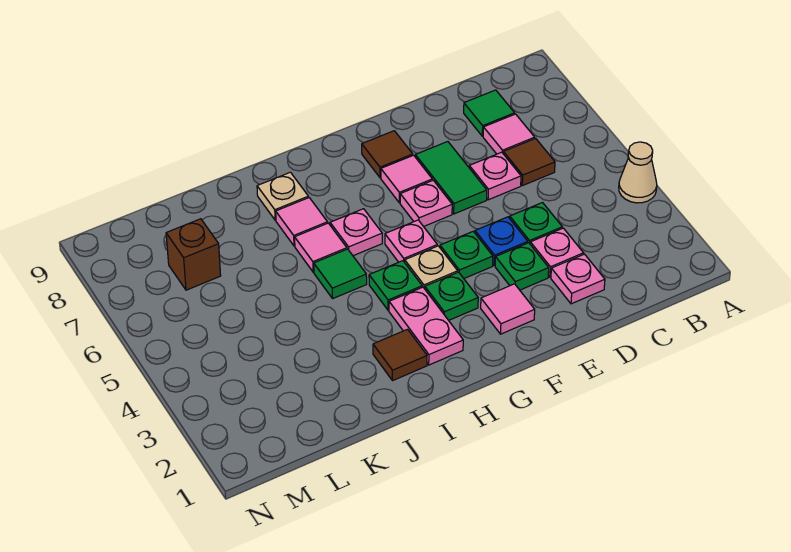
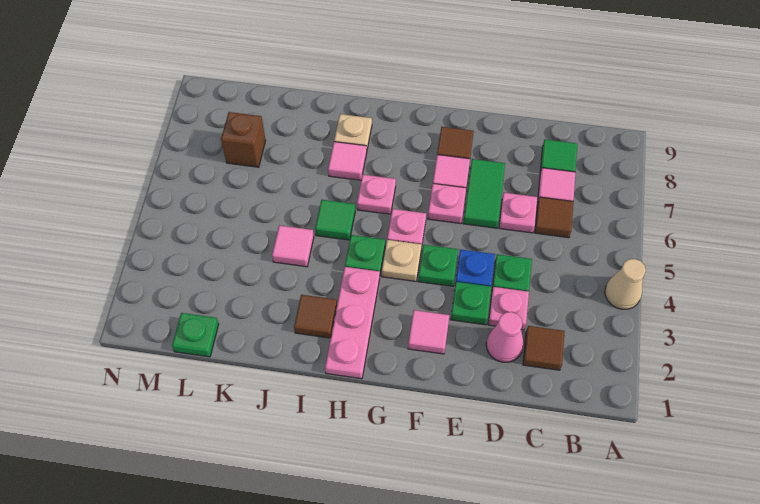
none -> brown 1x1 tile [523,326,565,370]
pink 1x1 plate [551,254,605,304] -> pink 1x1 cone [486,312,524,362]
green 1x1 plate [425,272,478,320] -> green 1x1 plate moved to [172,313,219,357]
pink 1x2 plate [389,287,463,365] -> pink 1x3 plate [325,267,380,379]
pink 1x1 tile [295,223,347,272] -> pink 1x1 tile moved to [272,225,314,267]

